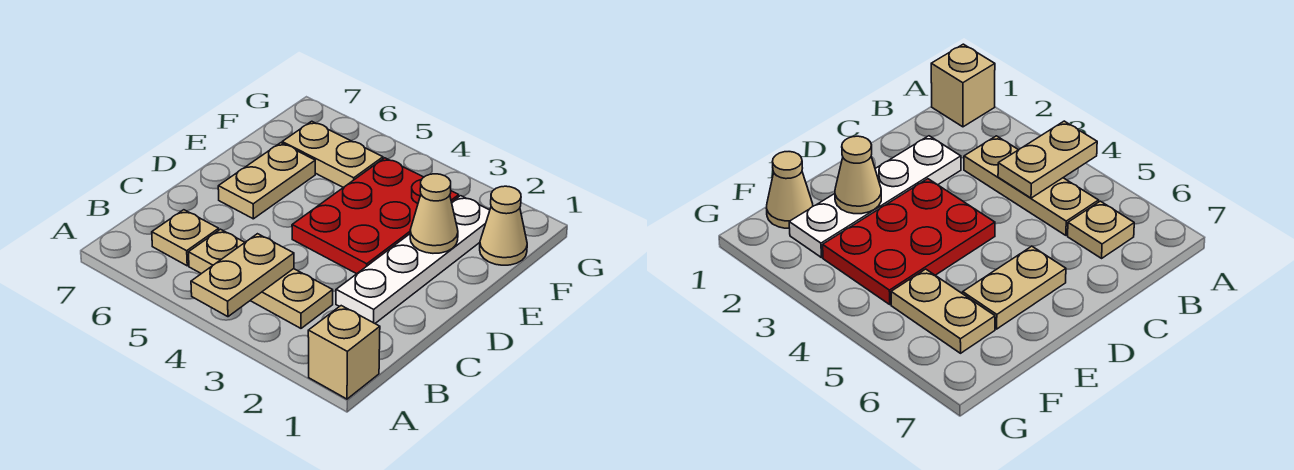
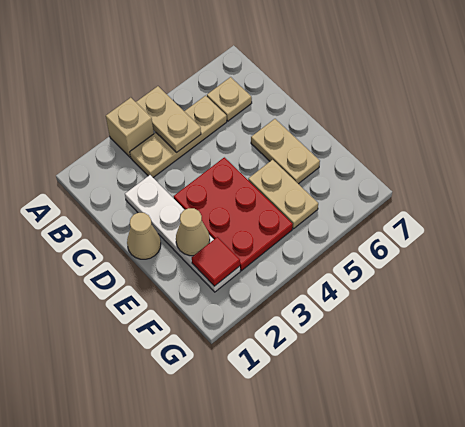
tan 1x1 brick [308,306,380,399] -> tan 1x1 brick moved to [106,98,154,157]
tan 1x1 cone [480,186,527,265] -> tan 1x1 cone moved to [127,213,161,259]
none -> red 1x1 tile [192,237,240,286]
tan 1x2 plate [282,121,383,188] -> tan 1x2 plate turned to [248,160,318,229]

